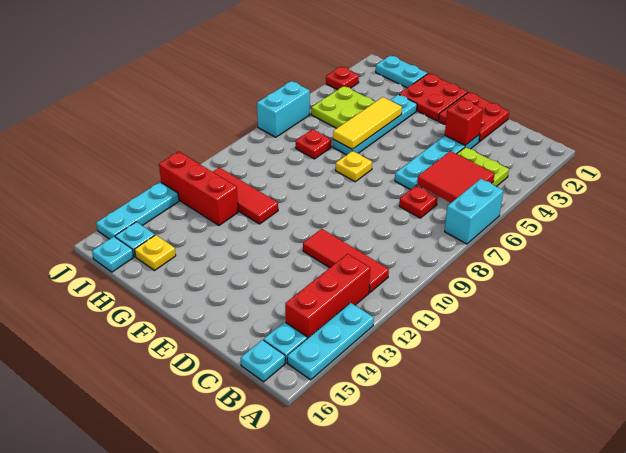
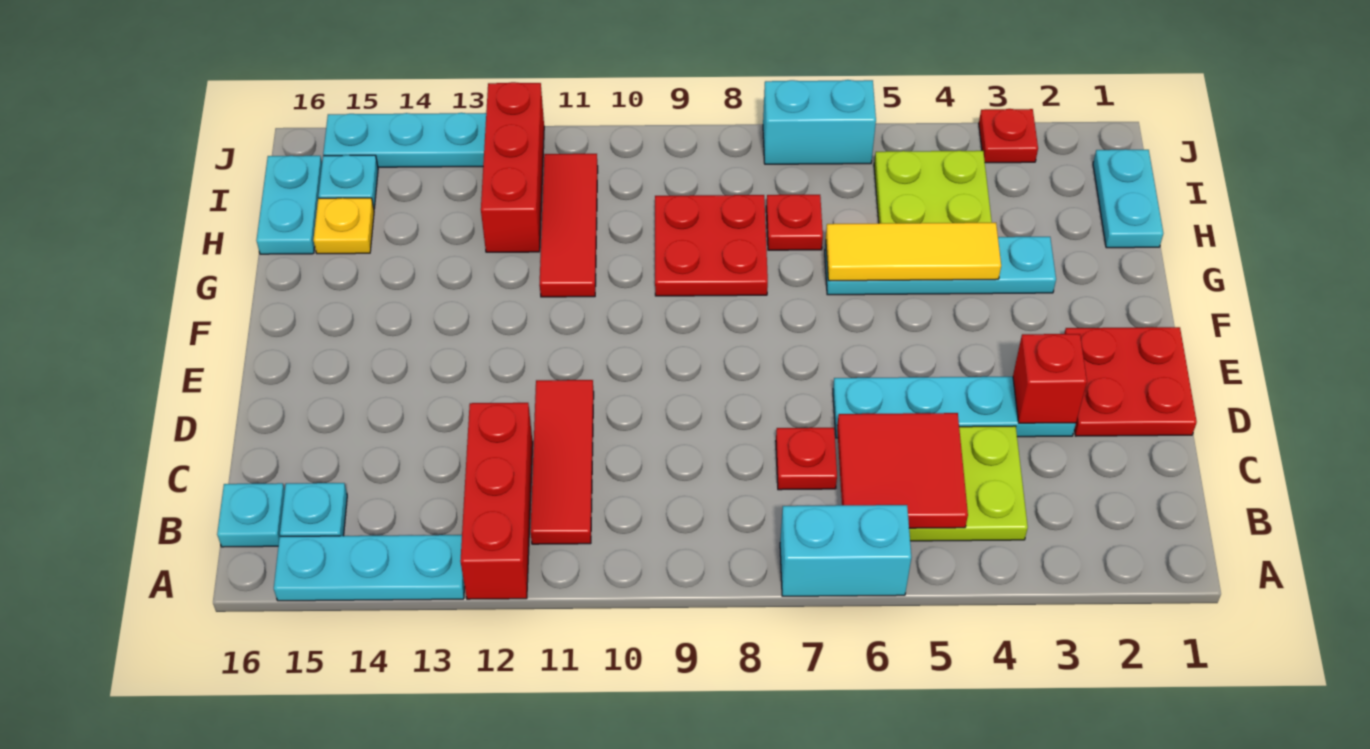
red 1x3 brick [285,254,370,339] -> red 1x3 brick turned to [460,403,533,599]
red 2x2 plate [399,73,467,121] -> red 2x2 plate moved to [655,195,768,296]
yellow 1x1 plate [336,151,372,182] -> none
cyan 1x1 plate [92,237,134,272] -> cyan 1x2 plate [256,156,322,254]

